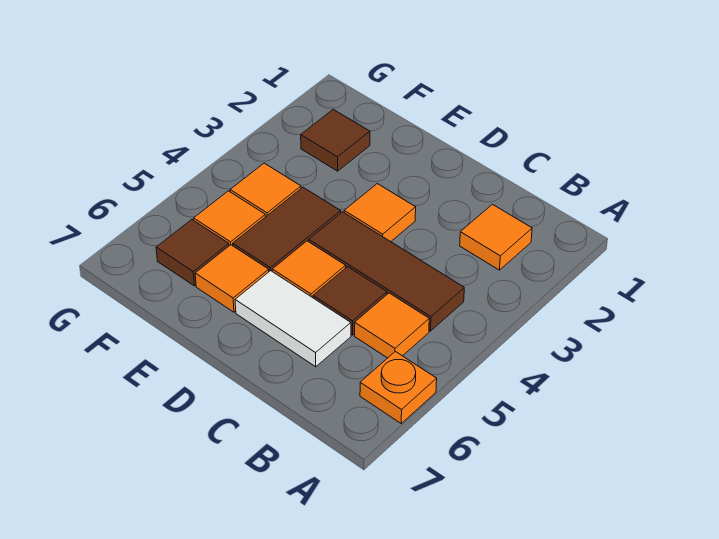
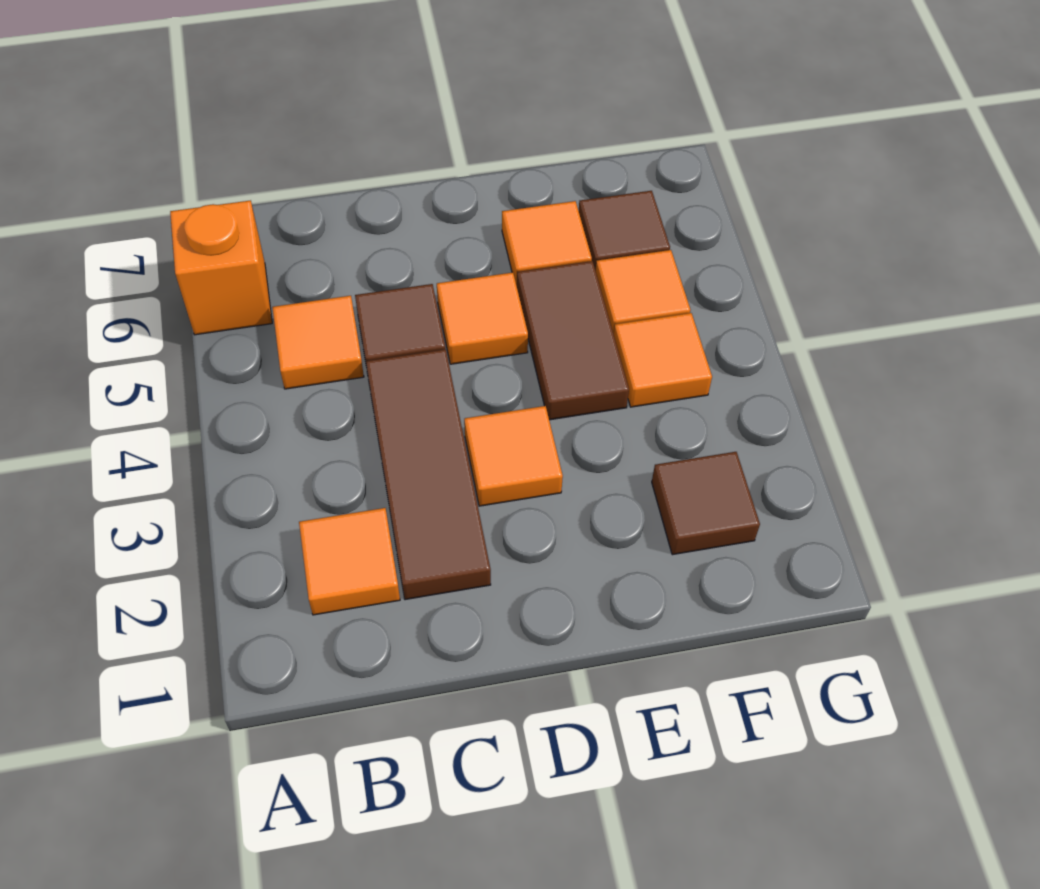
orange 1x1 plate [360,351,437,423] -> orange 1x1 brick [170,200,272,335]
brown 1x3 tile [309,212,464,331] -> brown 1x3 tile turned to [366,349,491,600]
white 1x2 tile [235,271,351,367] -> none

